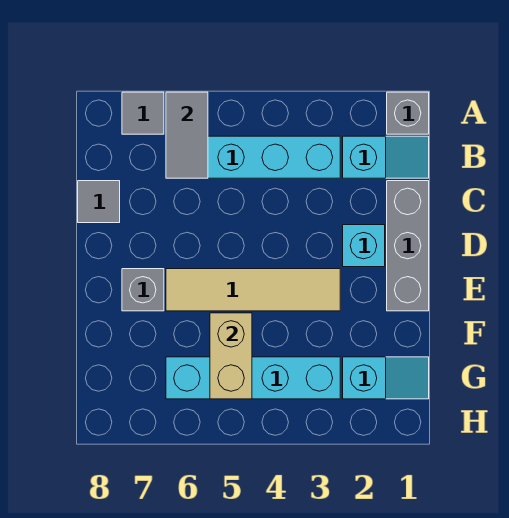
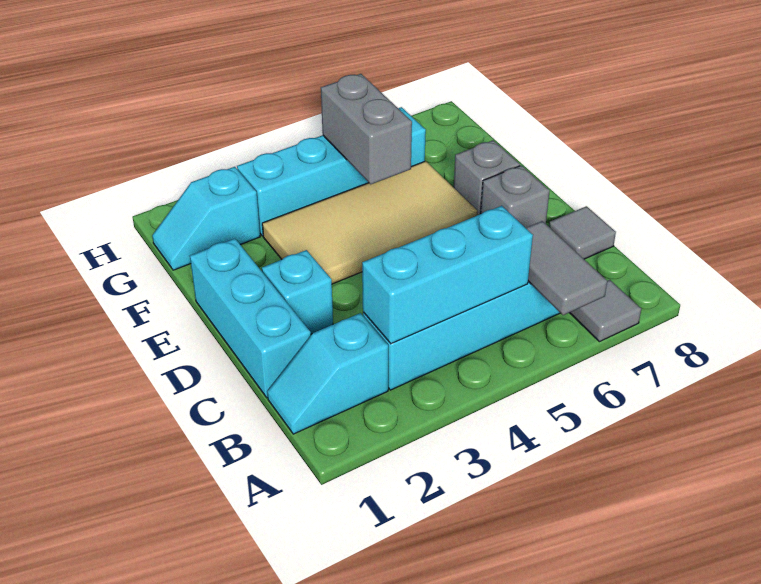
grey 1x1 brick [387,92,429,134] -> grey 1x1 brick moved to [481,165,550,228]
none -> cyan 1x3 brick [362,206,533,344]
grey 1x3 brick [387,181,429,311] -> cyan 1x3 brick [190,239,311,398]
tan 1x4 tile [166,269,340,311] -> tan 2x4 tile [262,161,478,284]
tan 1x2 brick [210,313,252,399] -> grey 1x2 brick [321,74,412,184]

